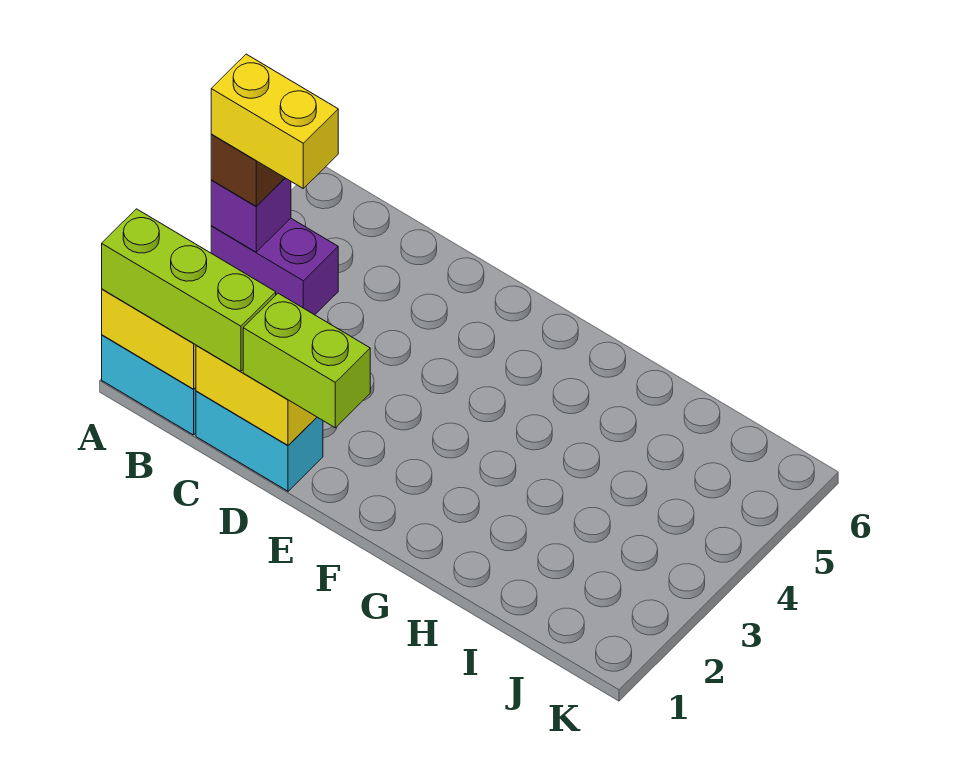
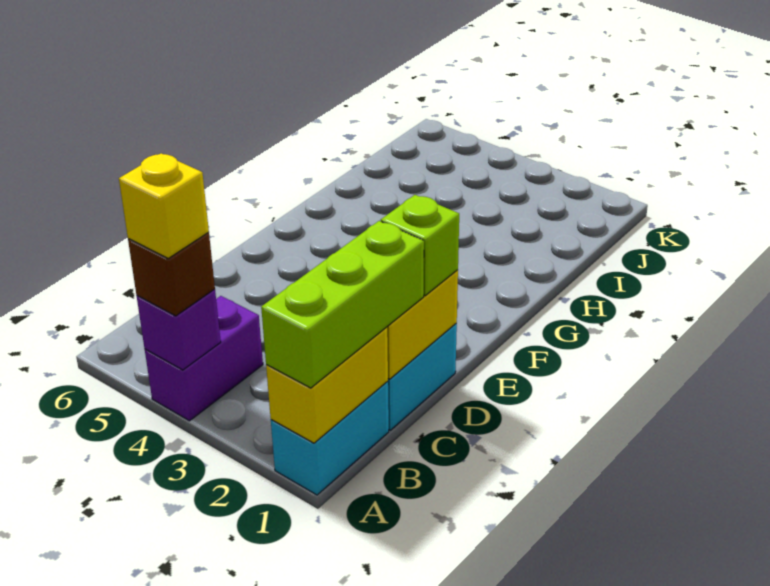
yellow 1x2 brick [211,54,338,188] -> yellow 1x1 brick [119,153,209,258]
lime 1x2 brick [243,293,370,428] -> lime 1x1 brick [381,195,459,296]

